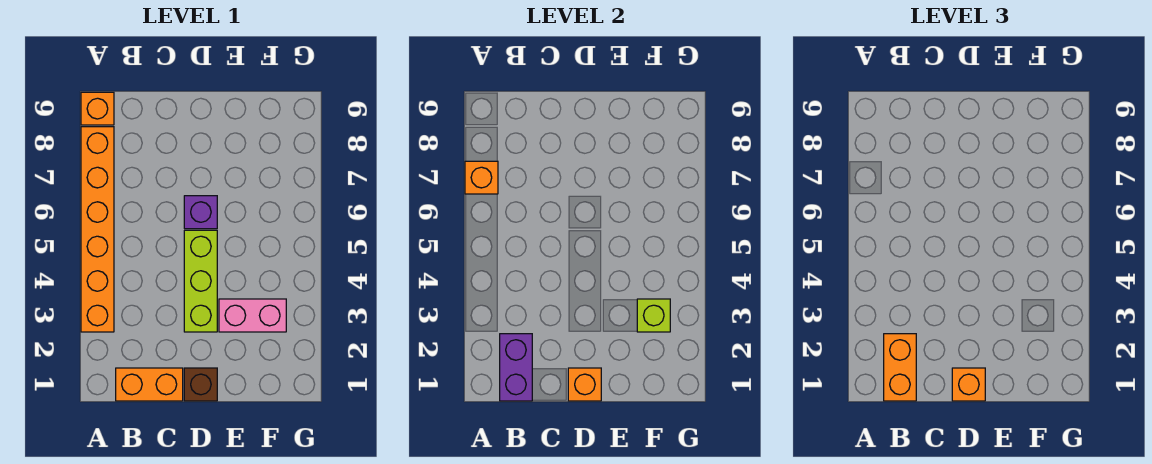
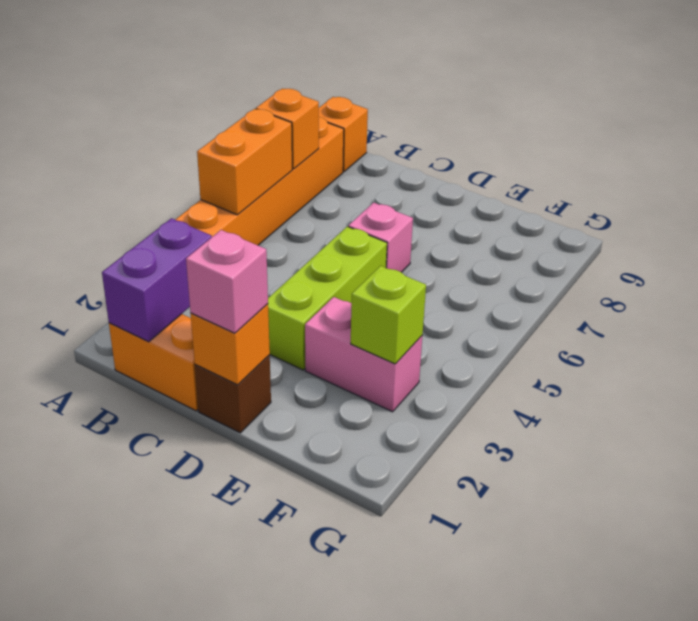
orange 1x2 brick [884,334,916,401] -> orange 1x2 brick moved to [197,109,292,215]
orange 1x1 brick [952,368,985,401] -> pink 1x1 brick [186,230,268,333]
purple 1x1 brick [184,196,217,229] -> pink 1x1 brick [348,203,413,272]

